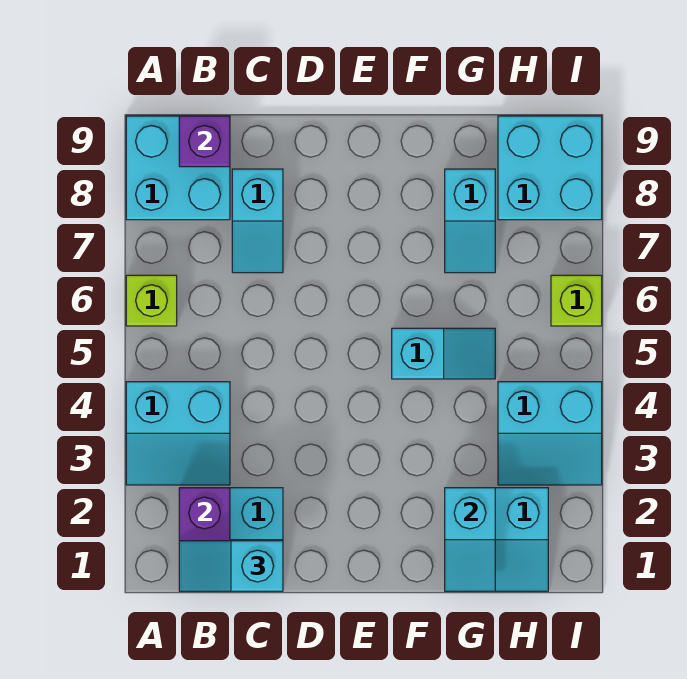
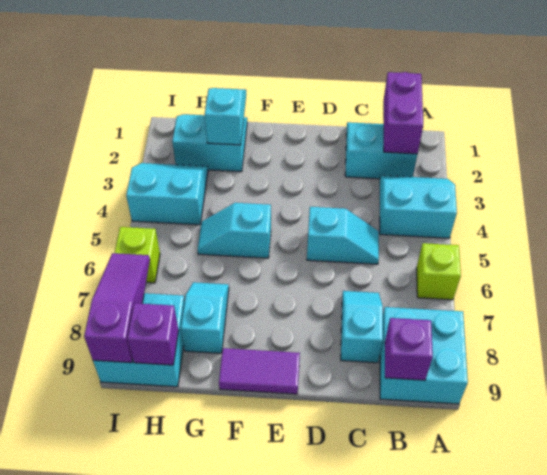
cyan 1x2 slope [179,541,283,591] -> cyan 1x2 slope moved to [307,207,379,264]
none -> purple 1x2 tile [219,348,300,394]
none -> purple 1x1 brick [127,303,179,365]
none -> purple 1x3 slope [84,253,150,363]

